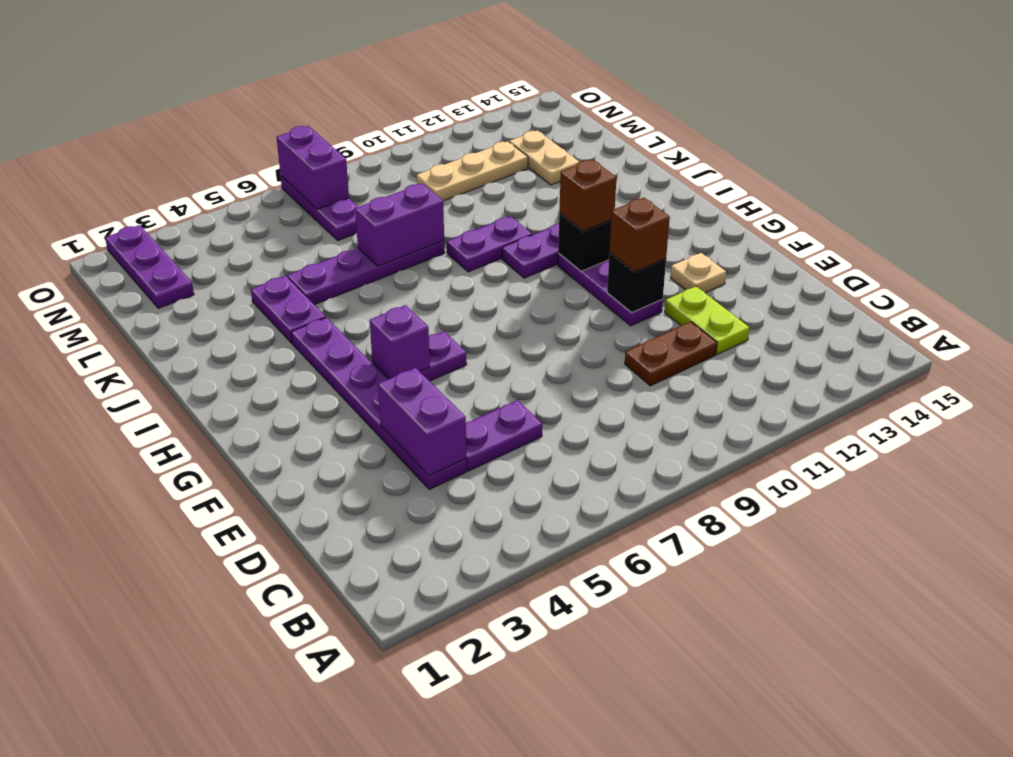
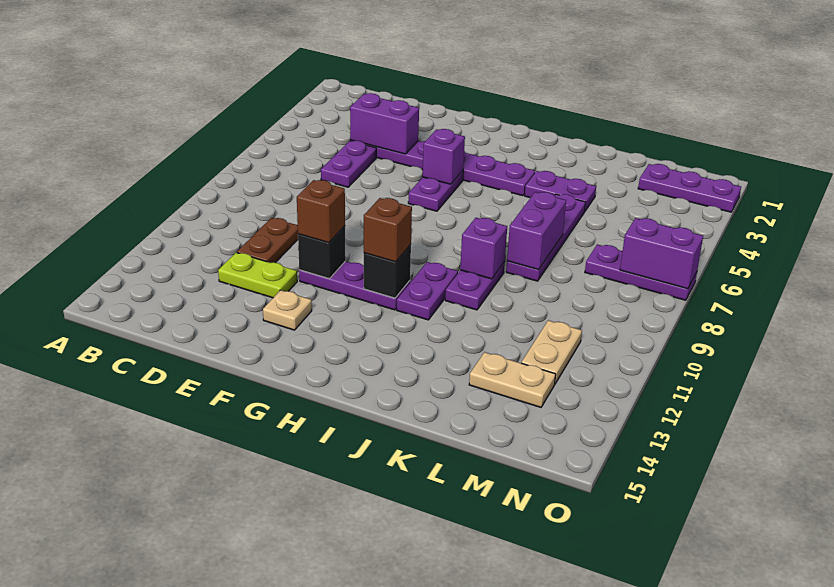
none -> purple 1x1 brick [460,218,507,279]
tan 1x3 plate [417,141,528,201] -> tan 1x2 plate [521,320,582,383]

